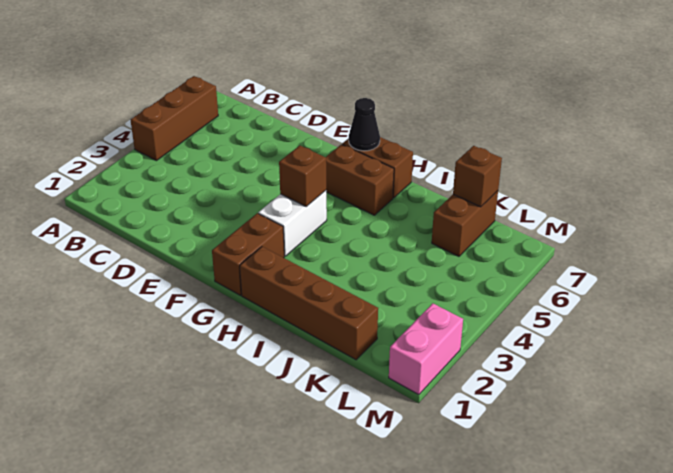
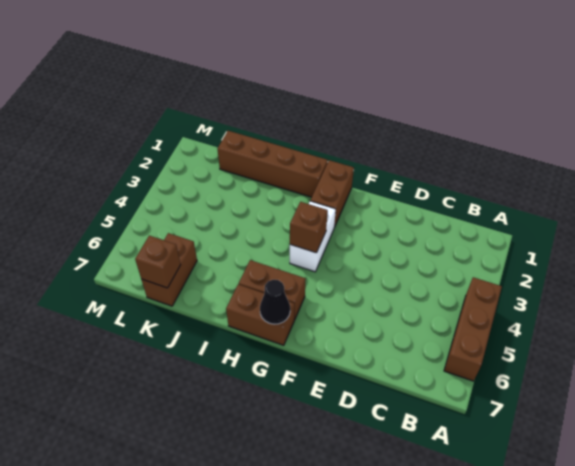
pink 1x2 brick [389,303,463,395] -> none

